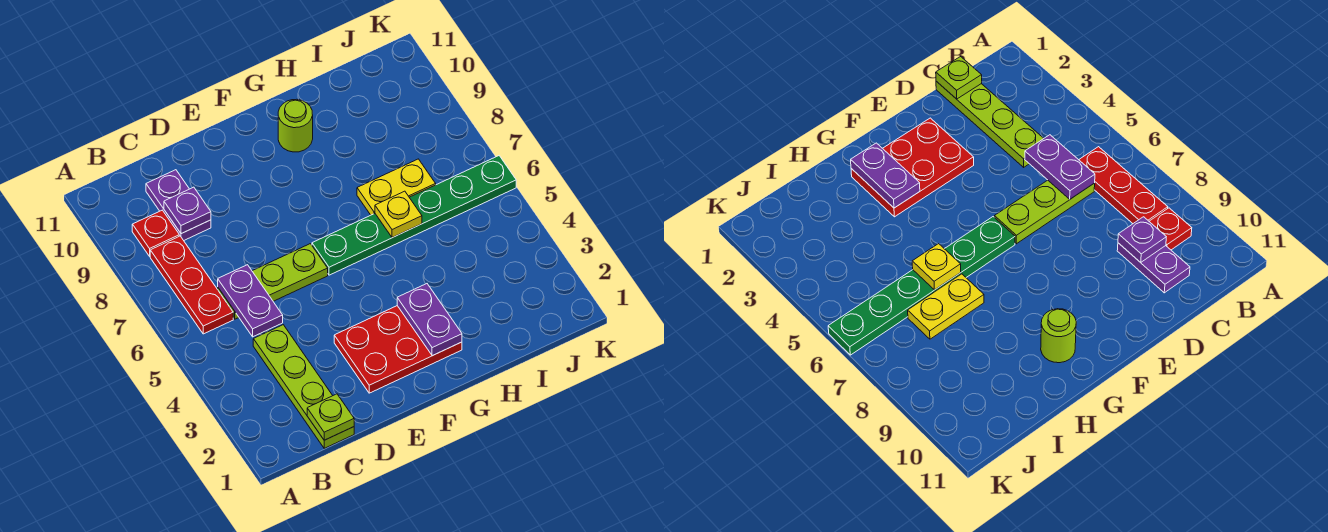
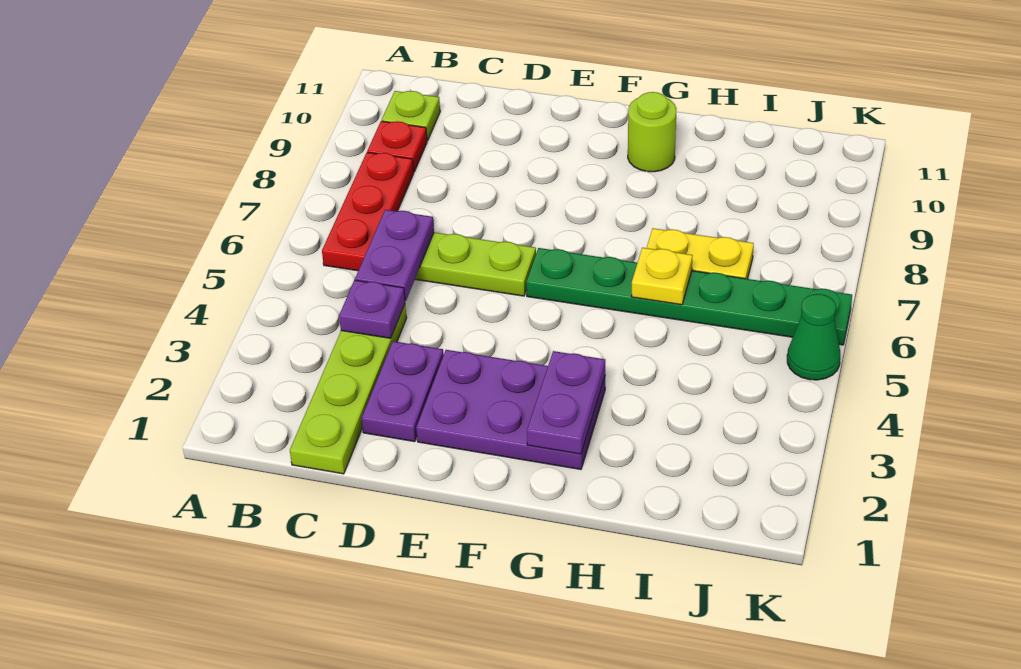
lime 1x1 plate [307,394,354,440] -> lime 1x1 plate moved to [382,91,440,141]
purple 1x2 plate [146,170,211,240] -> purple 1x2 plate moved to [362,341,444,442]
purple 1x1 plate [164,187,211,234] -> purple 1x1 plate moved to [339,280,405,338]
red 2x3 plate [334,306,462,393] -> purple 2x3 plate [416,350,605,469]
none -> green 1x1 cone [787,294,840,380]

